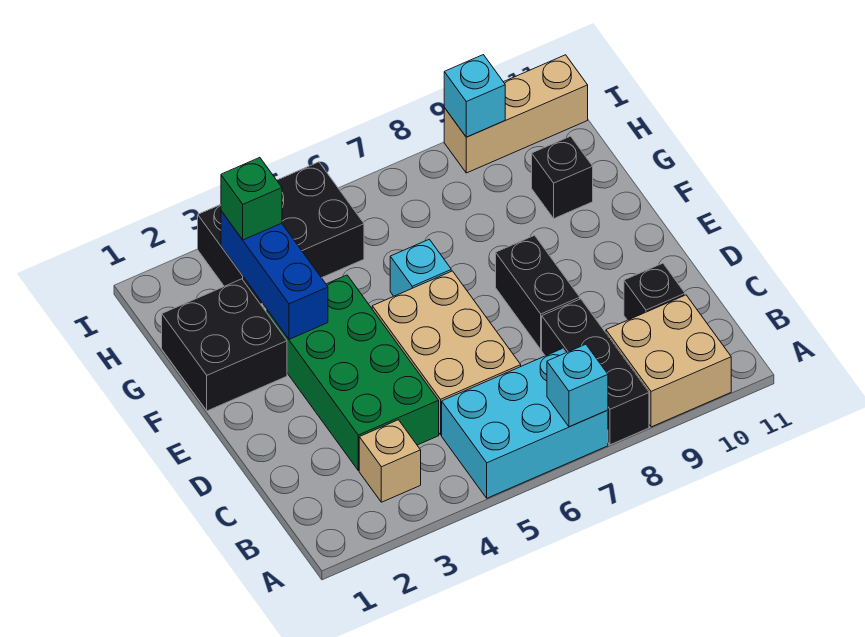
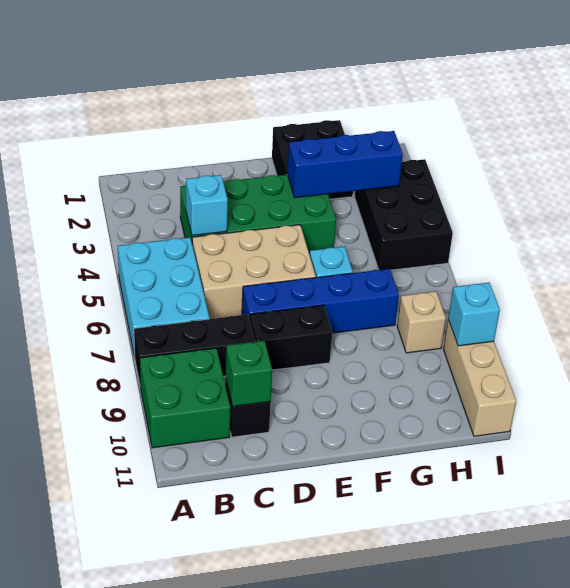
cyan 1x1 brick [547,344,608,427] -> cyan 1x1 brick moved to [186,175,228,236]
tan 2x2 brick [606,295,731,427] -> green 2x2 brick [140,348,231,448]
tan 1x1 brick [359,420,421,502] -> tan 1x1 brick moved to [397,291,446,353]
none -> blue 1x4 brick [242,269,399,333]
black 1x1 brick [532,136,593,218] -> none
green 1x1 brick [221,158,282,240] -> green 1x1 brick moved to [226,341,272,406]

